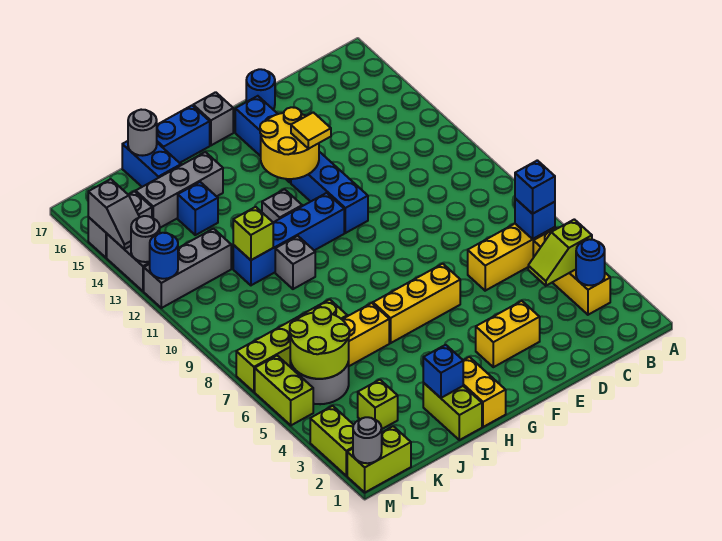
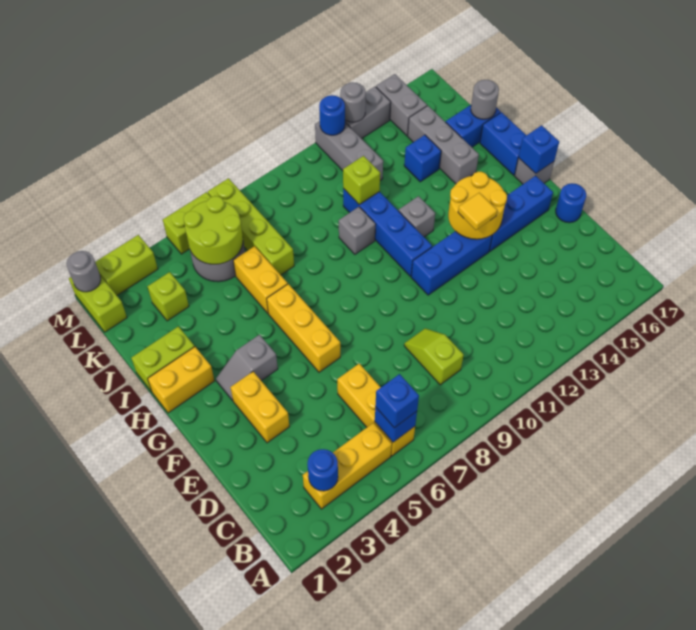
lime 1x2 slope [528,219,592,286] -> lime 1x2 slope moved to [404,328,464,385]
blue 1x1 brick [423,345,463,398] -> blue 1x1 brick moved to [518,125,559,174]
grey 1x2 slope [88,179,140,249] -> grey 1x2 slope moved to [216,335,278,401]

